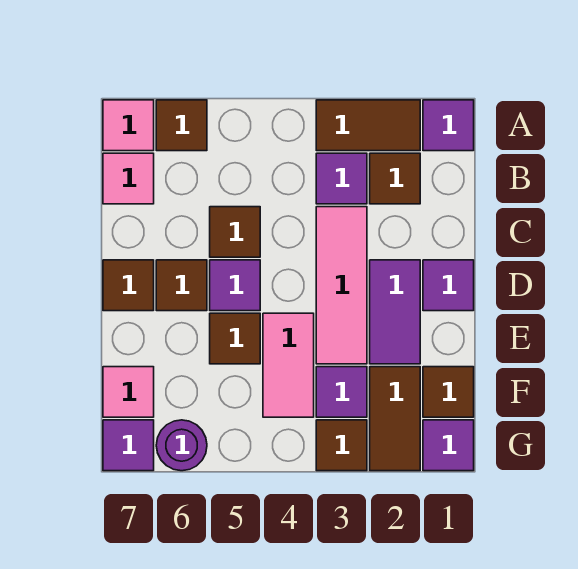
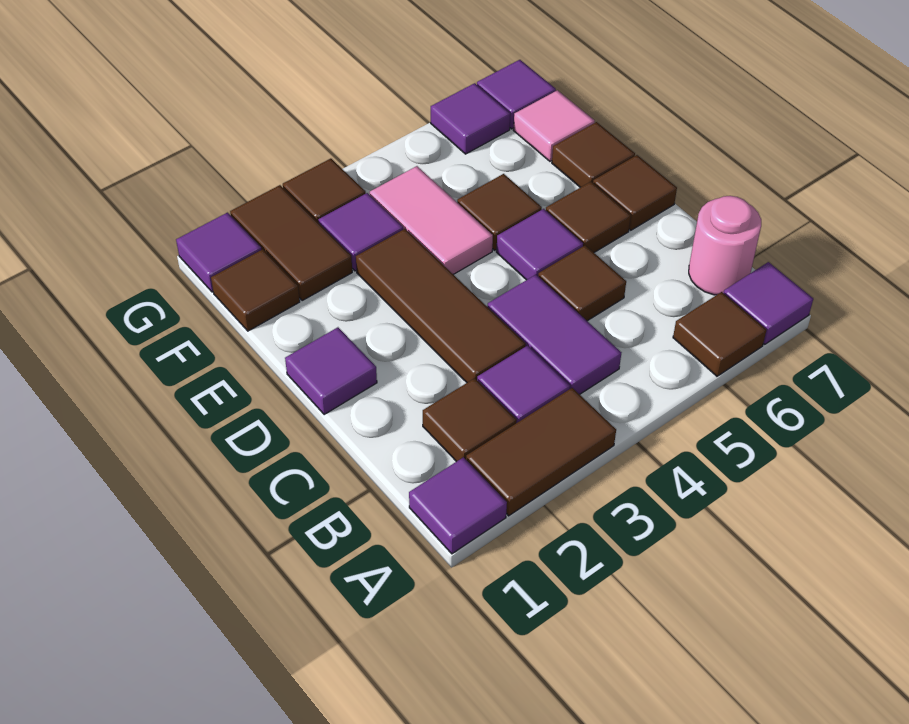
pink 1x1 tile [103,100,154,151] -> purple 1x1 tile [724,262,813,344]
pink 1x1 tile [103,153,154,204] -> pink 1x1 round brick [689,196,761,295]
pink 1x3 tile [316,207,367,364] -> brown 1x3 tile [356,229,526,382]
purple 1x2 tile [370,260,420,364] -> purple 1x2 tile moved to [487,275,621,394]
none -> brown 1x1 tile [552,122,635,187]
purple 1x1 round brick [156,420,207,471] -> purple 1x1 tile [431,83,510,154]

